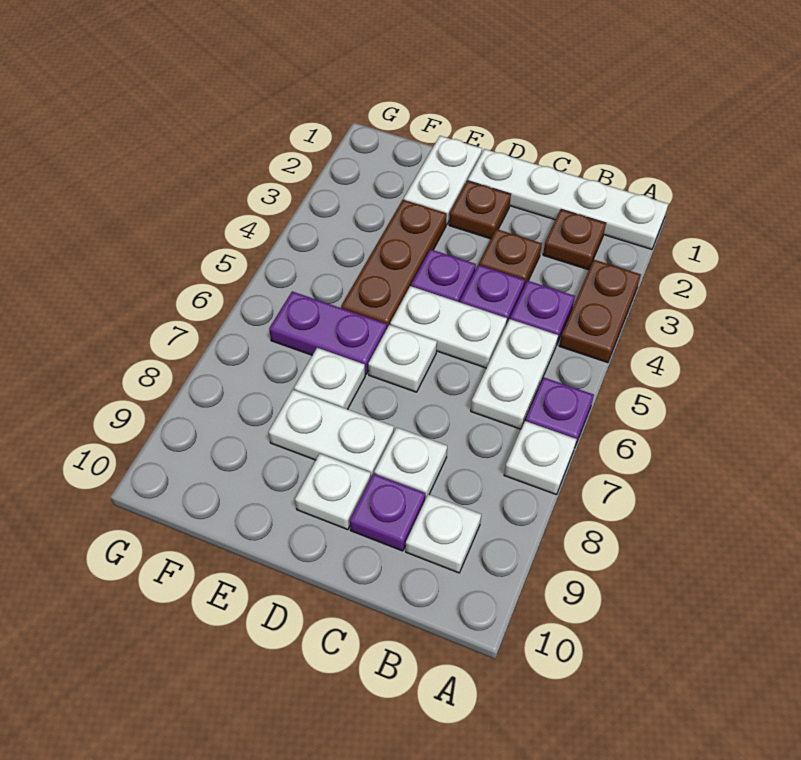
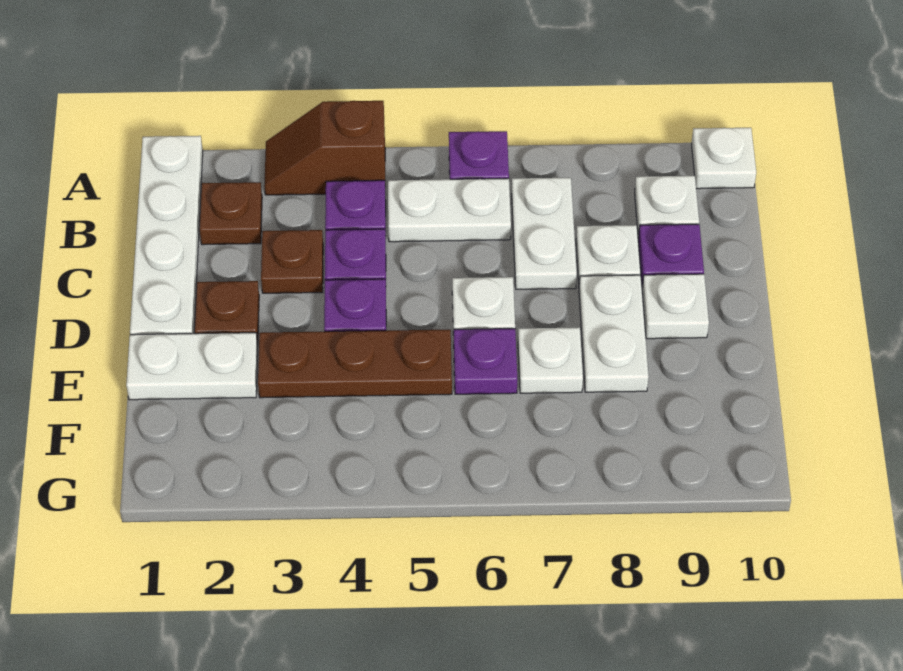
brown 1x2 plate [559,260,641,363] -> brown 1x2 slope [264,101,385,195]
white 1x1 plate [504,421,577,494] -> white 1x1 plate moved to [692,128,756,189]
white 1x2 plate [390,286,507,368] -> white 1x2 plate moved to [512,178,577,289]
purple 1x2 plate [269,291,387,374] -> purple 1x1 plate [454,329,517,394]

